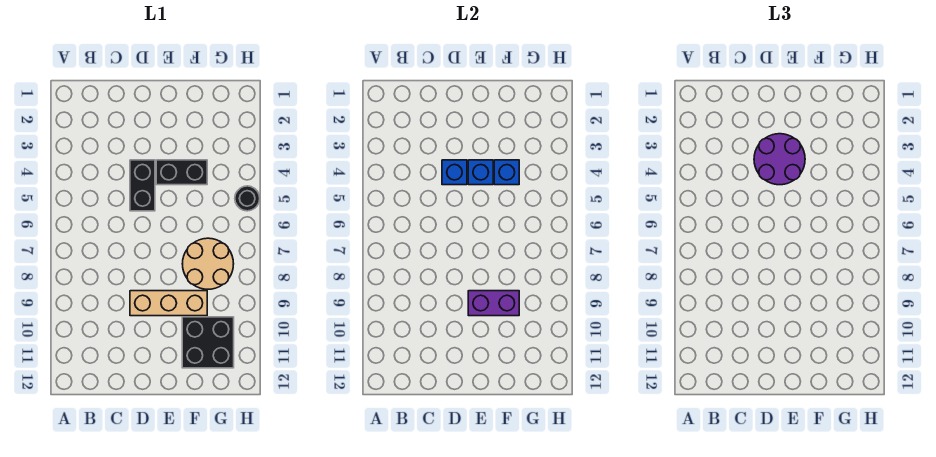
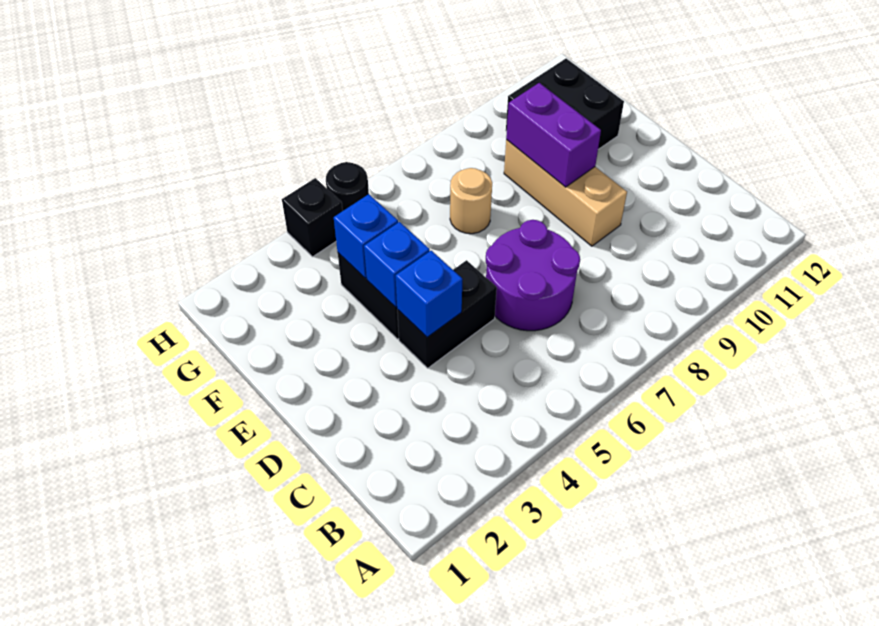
purple 2x2 round brick [754,134,805,185] -> purple 2x2 round brick moved to [486,220,580,331]
tan 2x2 round brick [182,238,234,289] -> tan 1x1 round brick [450,168,492,234]
none -> black 1x1 brick [282,178,343,257]

